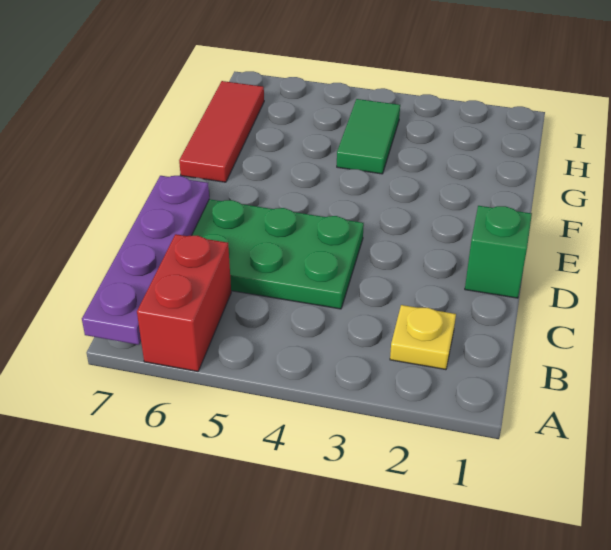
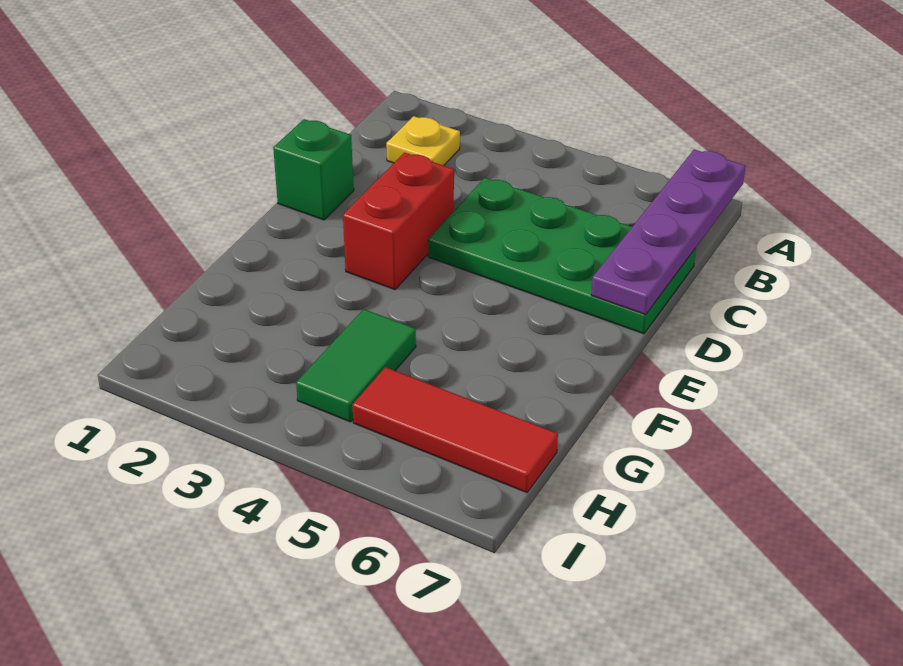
red 1x2 brick [137,234,231,371] -> red 1x2 brick moved to [343,153,454,290]
red 1x3 tile [179,81,264,182] -> red 1x3 tile turned to [353,367,558,493]

